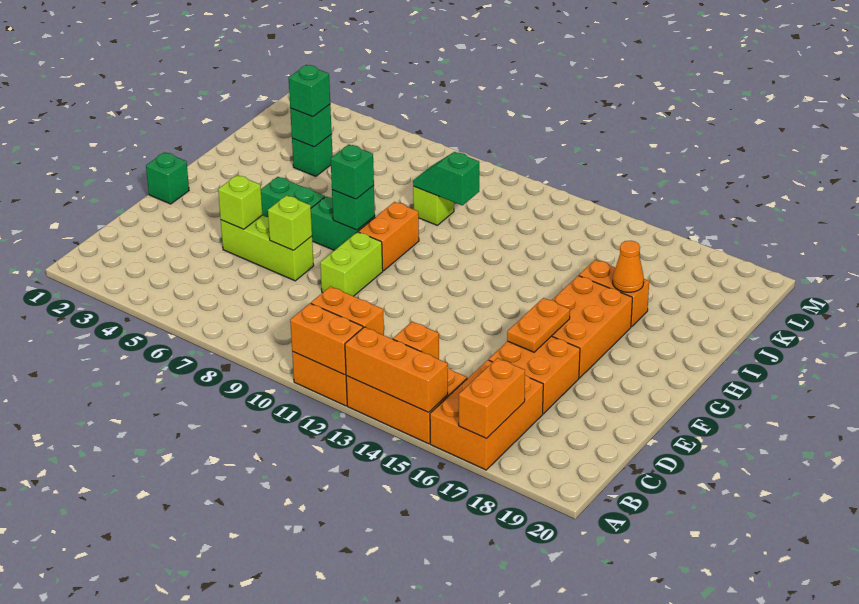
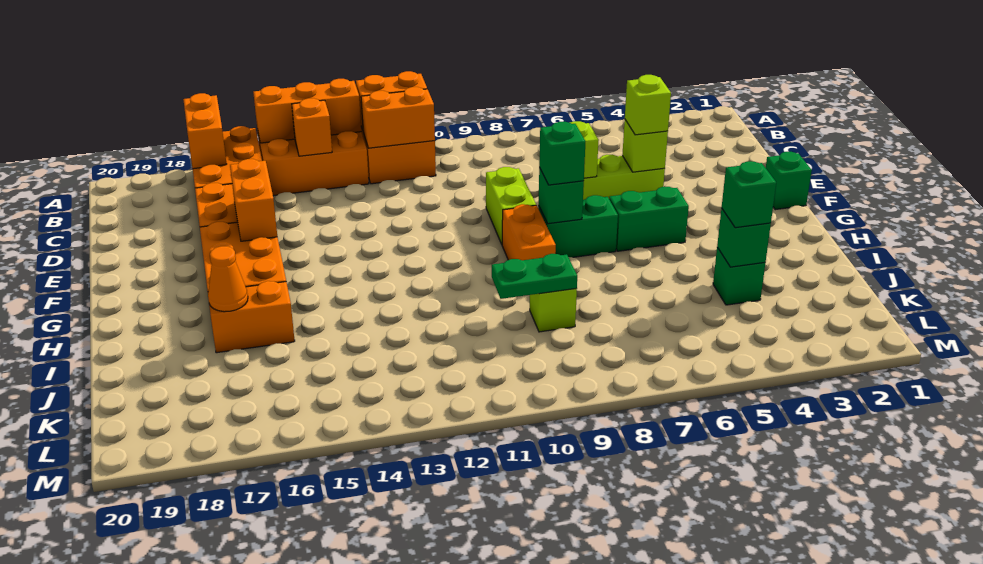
none -> lime 1x1 brick [625,75,671,135]
orange 1x2 plate [507,298,570,352] -> orange 1x2 brick [230,159,277,241]
green 1x2 slope [413,152,479,205] -> green 1x2 plate [492,254,577,299]

